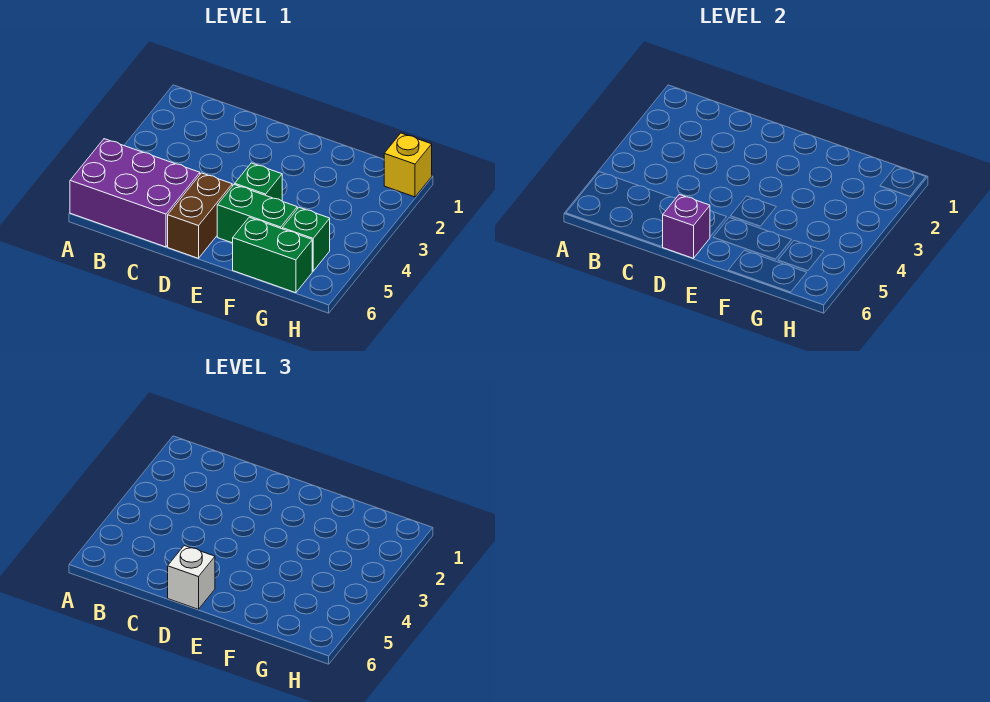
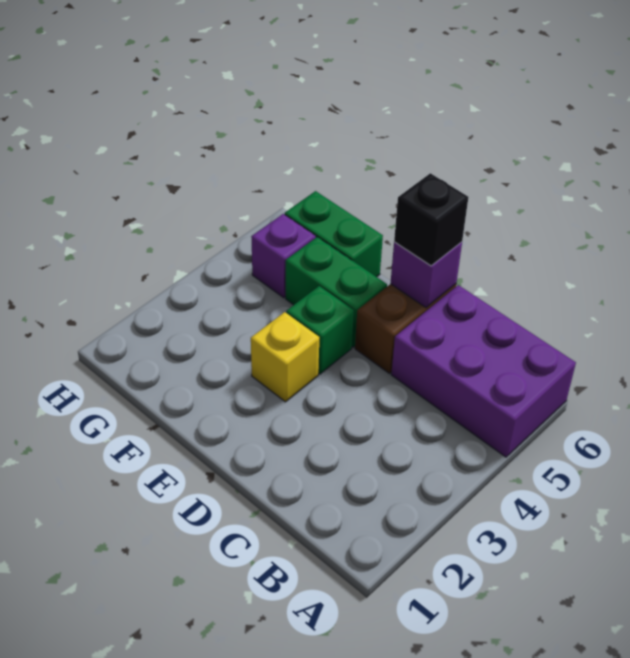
white 1x1 brick [168,546,215,609] -> black 1x1 brick [394,173,468,266]
green 1x1 brick [282,207,330,271] -> purple 1x1 brick [251,214,316,298]
yellow 1x1 brick [384,133,432,197] -> yellow 1x1 brick moved to [251,312,319,402]

